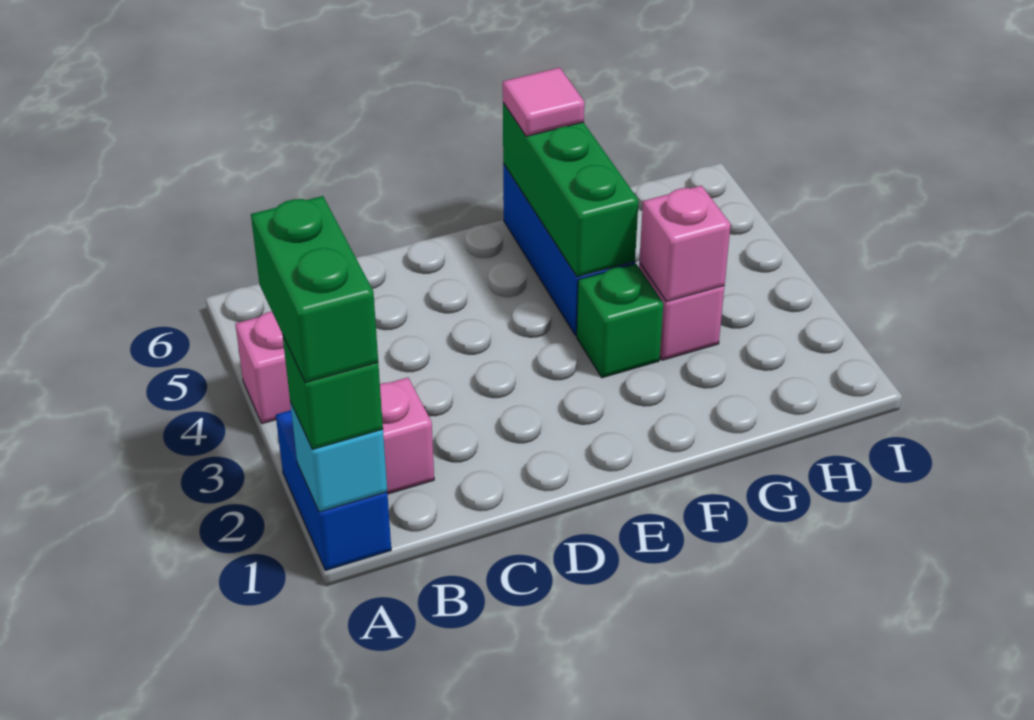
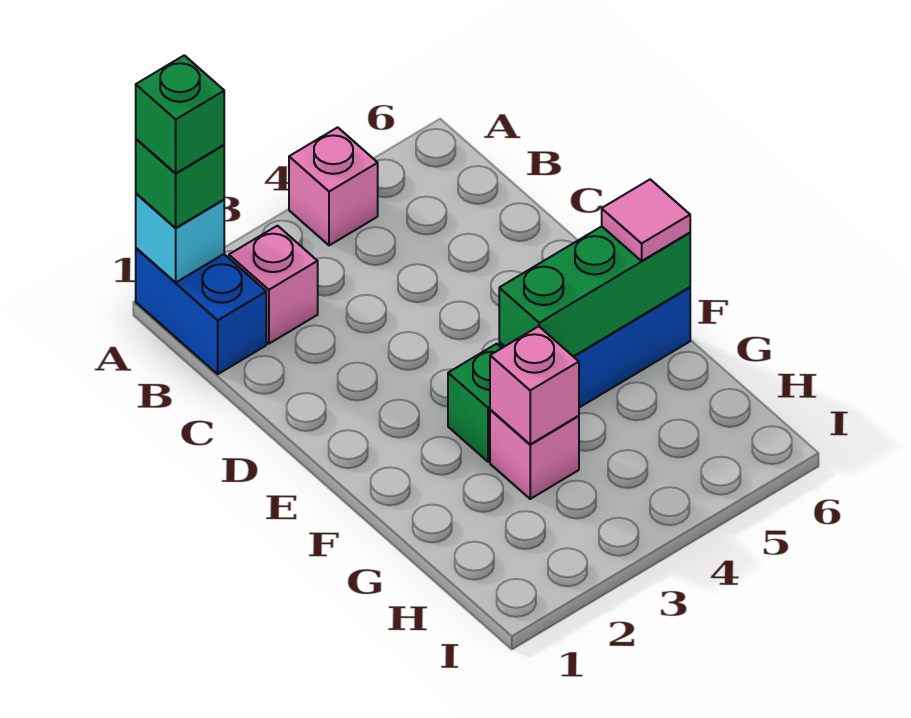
blue 1x2 brick [276,410,391,571] -> blue 1x2 brick turned to [136,248,266,374]
green 1x2 brick [251,196,378,383] -> green 1x1 brick [136,55,224,173]

